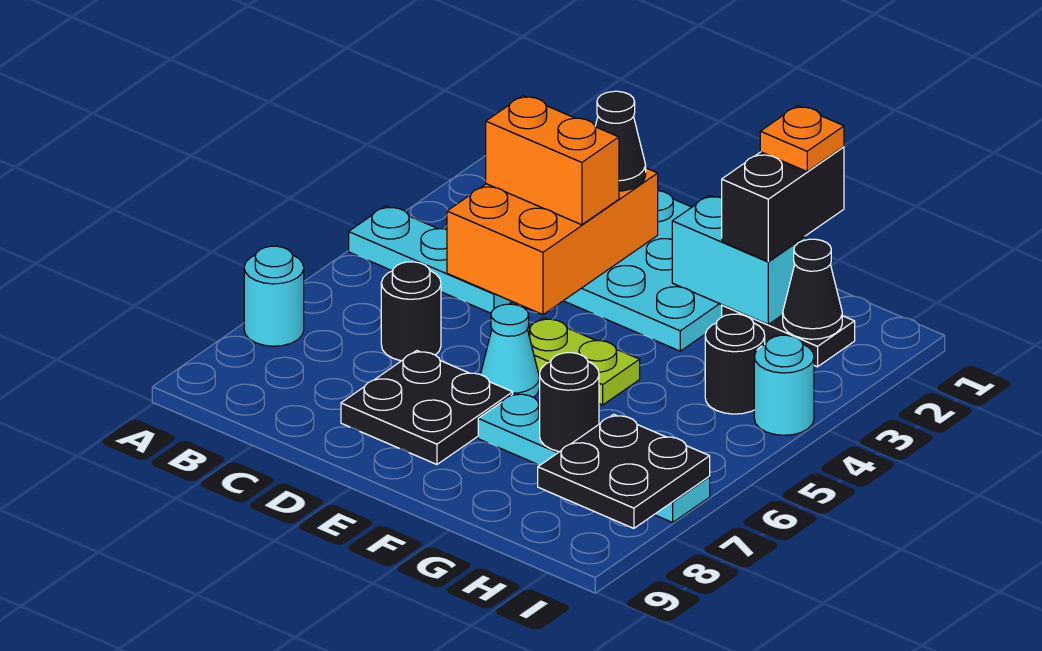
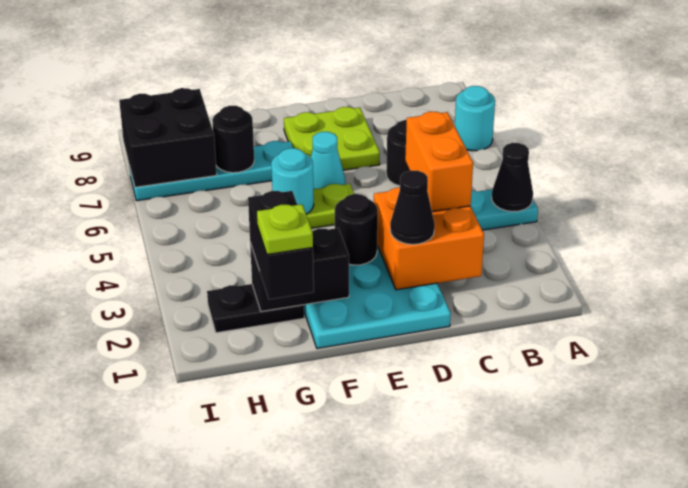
orange 2x3 brick [447,168,658,315] -> orange 2x2 brick [374,188,484,290]
orange 1x2 brick [486,96,619,225] -> orange 1x2 brick turned to [405,112,473,212]
black 2x2 plate [341,351,513,464] -> lime 2x2 plate [284,107,380,170]
cyan 1x2 brick [672,195,805,324] -> black 1x2 brick [250,228,349,311]
orange 1x1 plate [760,106,844,171] -> lime 1x1 plate [257,204,313,255]
black 1x1 cone [783,239,842,339] -> black 1x1 cone moved to [492,143,533,212]
black 1x1 round brick [705,314,765,414] -> black 1x1 round brick moved to [335,194,378,265]
black 2x2 plate [538,414,710,528] -> black 2x2 brick [119,88,217,187]
cyan 1x1 round brick [754,335,814,435] -> cyan 1x1 round brick moved to [271,148,314,214]

